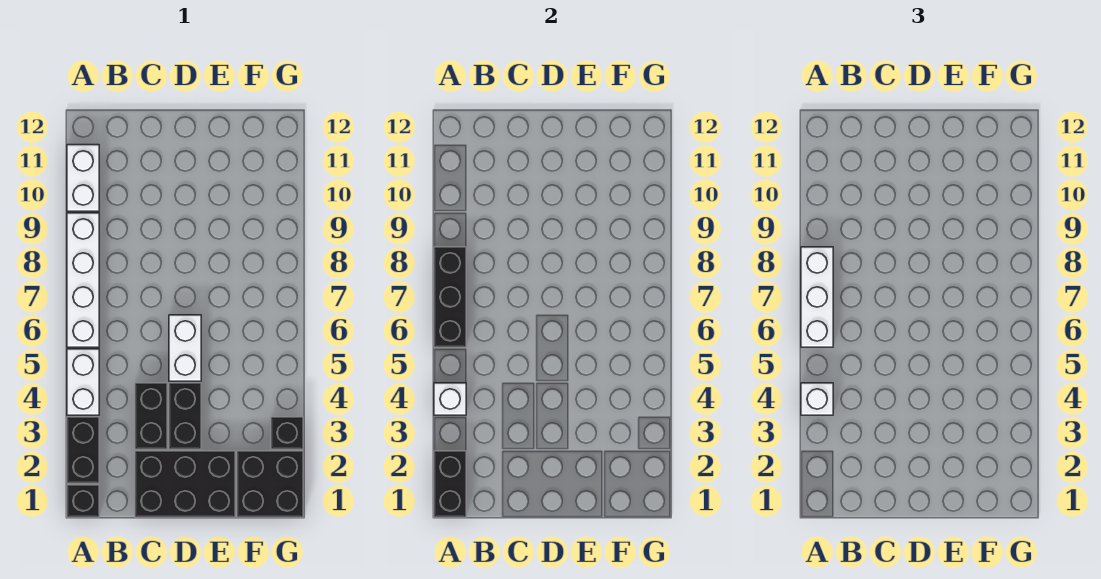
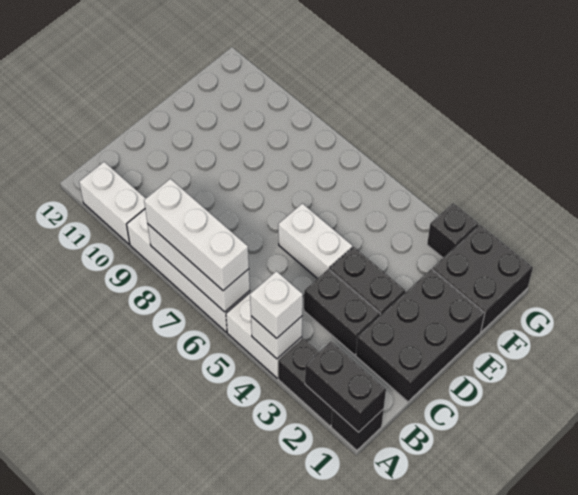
black 1x3 brick [434,247,466,347] -> white 1x3 brick [148,224,250,312]

